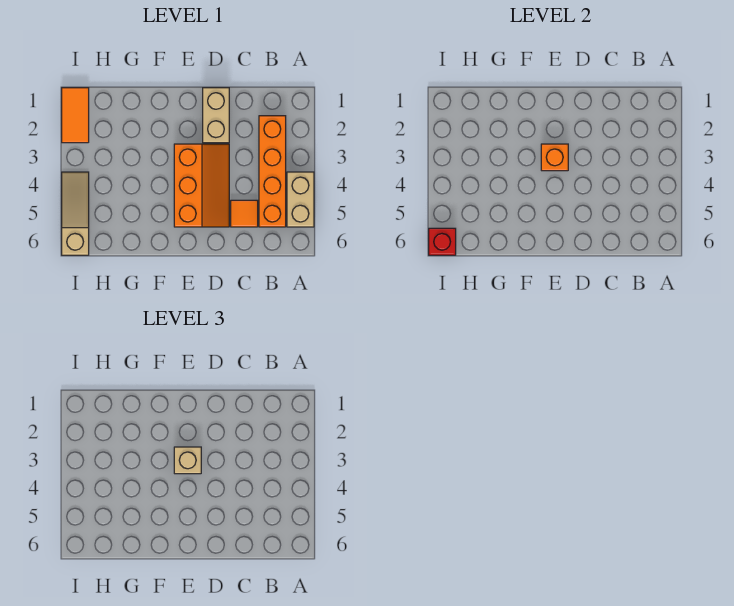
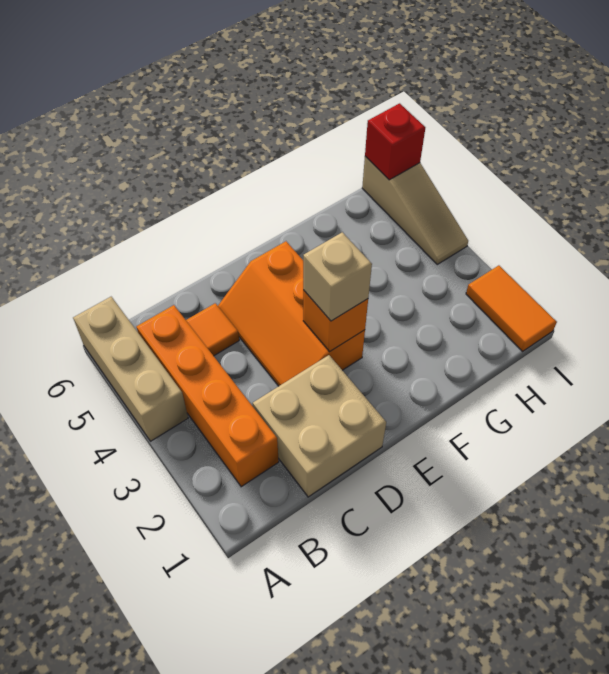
tan 1x2 brick [287,172,314,227] -> tan 1x3 brick [73,297,188,441]
tan 1x2 brick [203,88,229,143] -> tan 2x2 brick [253,355,386,497]

